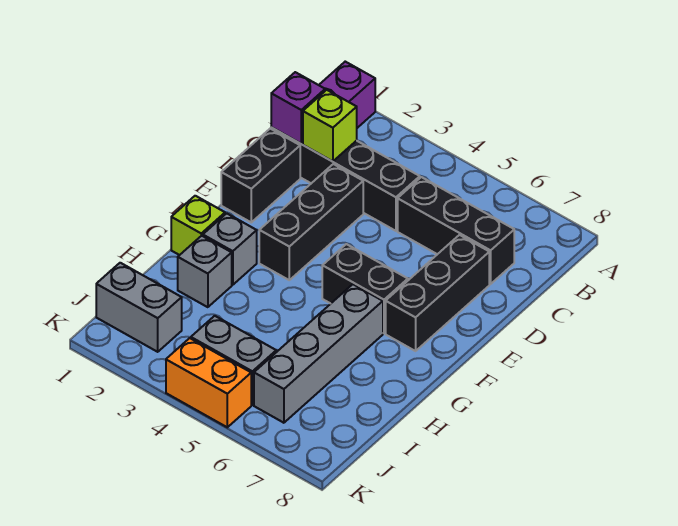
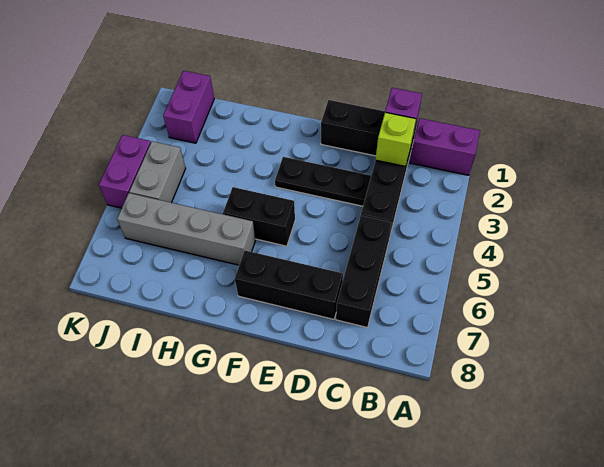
black 1x3 brick [259,164,363,280] -> black 1x3 plate [275,157,371,206]
black 1x2 brick [322,244,408,333] -> black 1x2 brick turned to [223,187,295,246]
lime 1x1 brick [171,196,225,255] -> none
grey 1x1 brick [203,213,257,285] -> none
grey 1x1 brick [178,236,232,307] -> none
grey 1x2 brick [96,263,182,352] -> purple 1x2 brick [163,71,214,143]
orange 1x2 brick [166,338,251,427] -> purple 1x2 brick [99,135,151,208]

